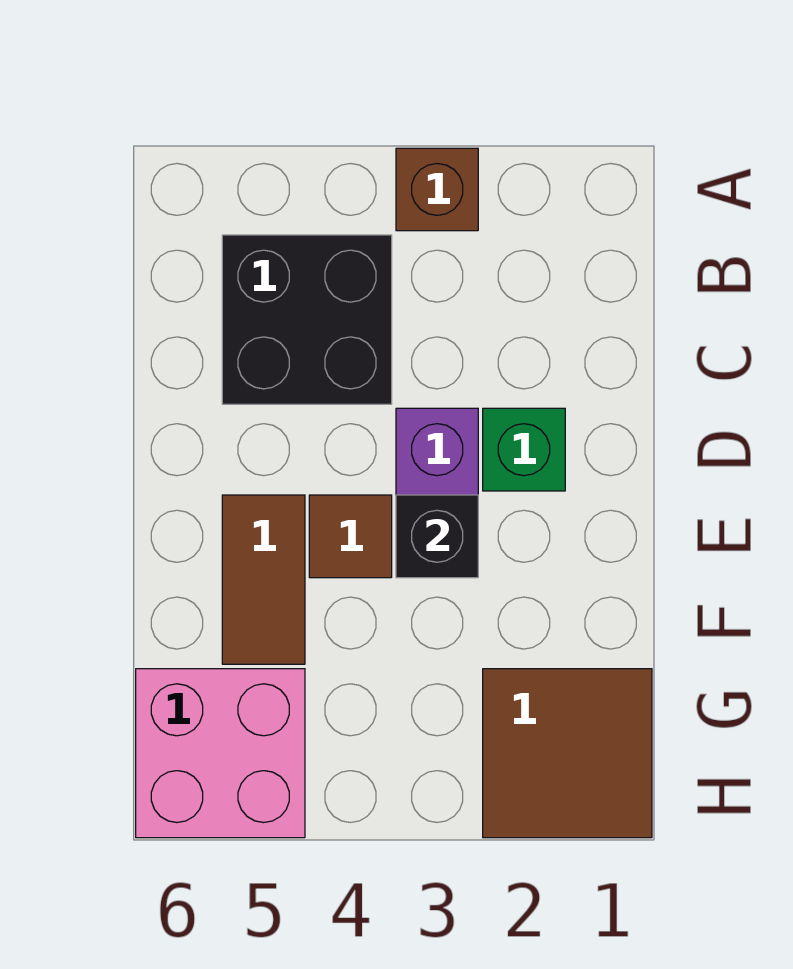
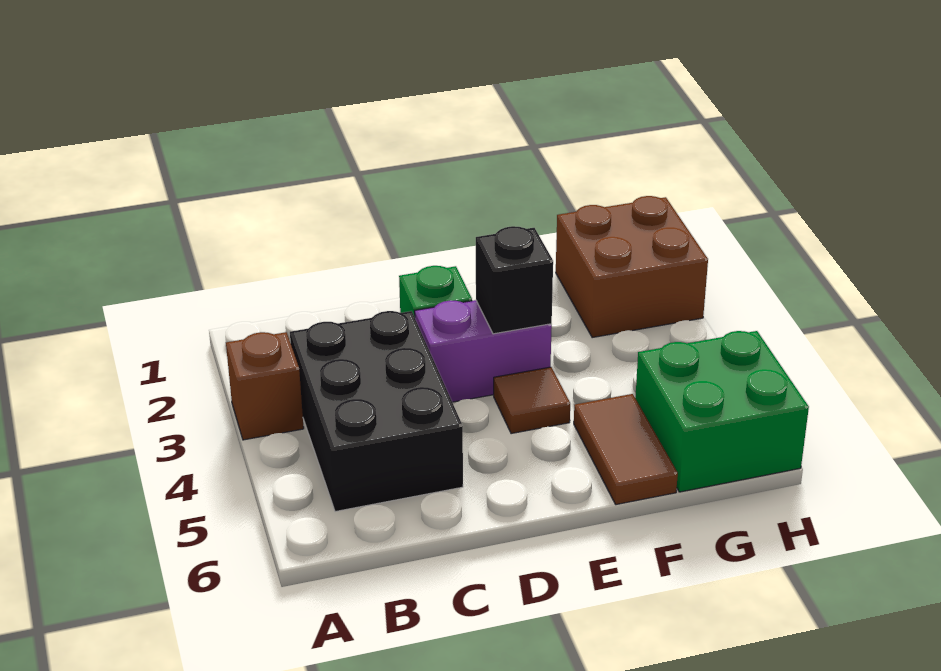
black 2x2 brick [222,235,392,404] -> black 2x3 brick [290,311,463,512]
brown 1x2 tile [222,495,305,664] -> brown 1x2 tile turned to [574,394,678,505]
brown 2x2 tile [483,669,652,838] -> brown 2x2 brick [556,196,708,337]
pink 2x2 brick [136,669,305,838] -> green 2x2 brick [635,331,809,492]

